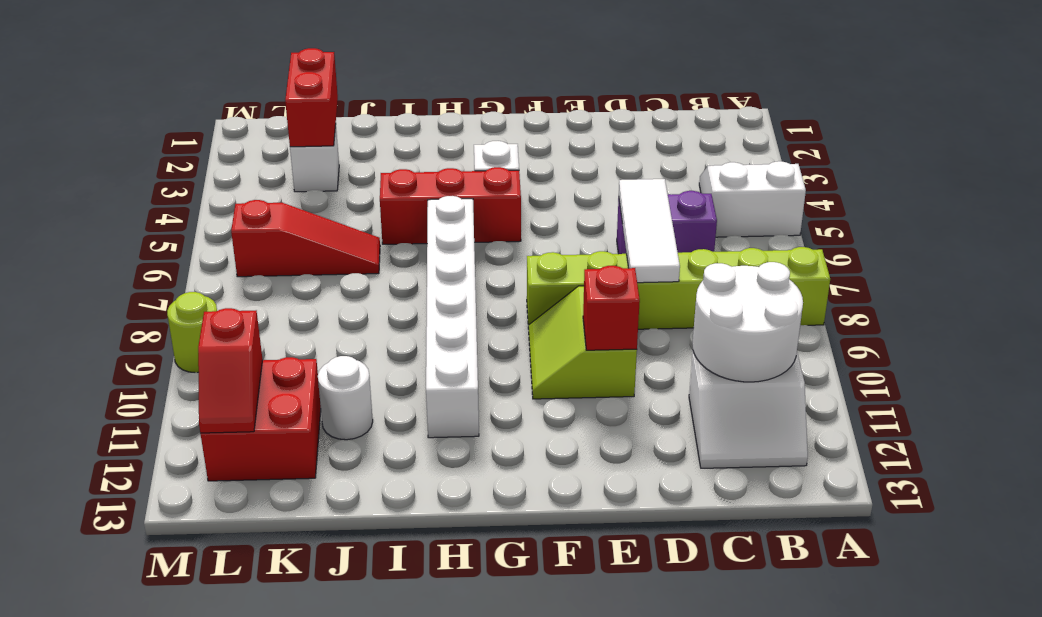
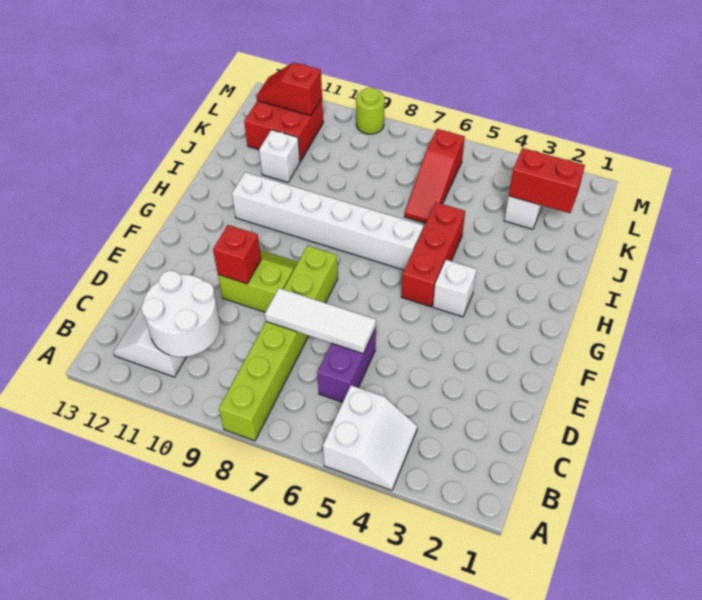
white 1x1 round brick [318,356,373,440] -> white 1x1 brick [259,130,300,182]

